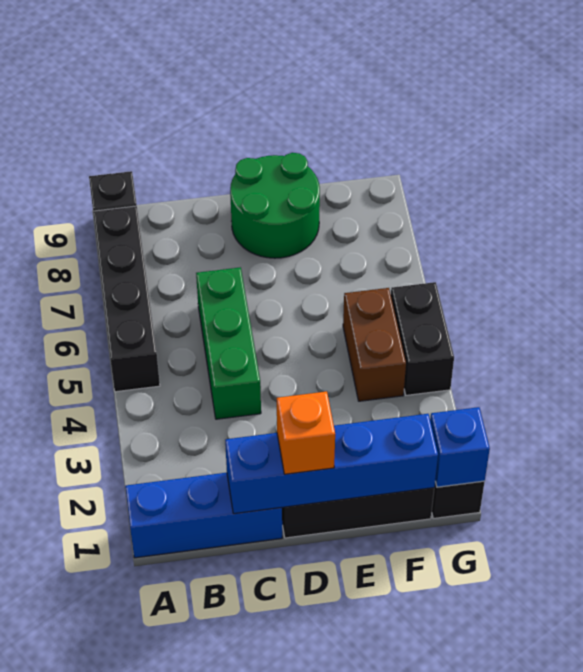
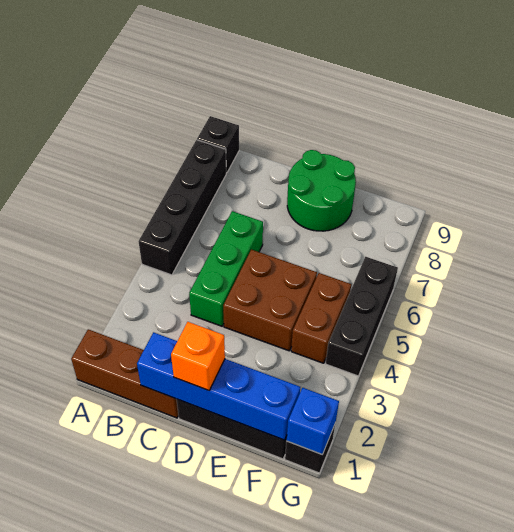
blue 1x3 brick [125,473,282,558] -> brown 1x3 brick [71,329,178,418]
none -> brown 2x2 brick [223,250,317,351]
black 1x2 brick [391,282,454,395] -> black 1x3 brick [326,257,398,376]

